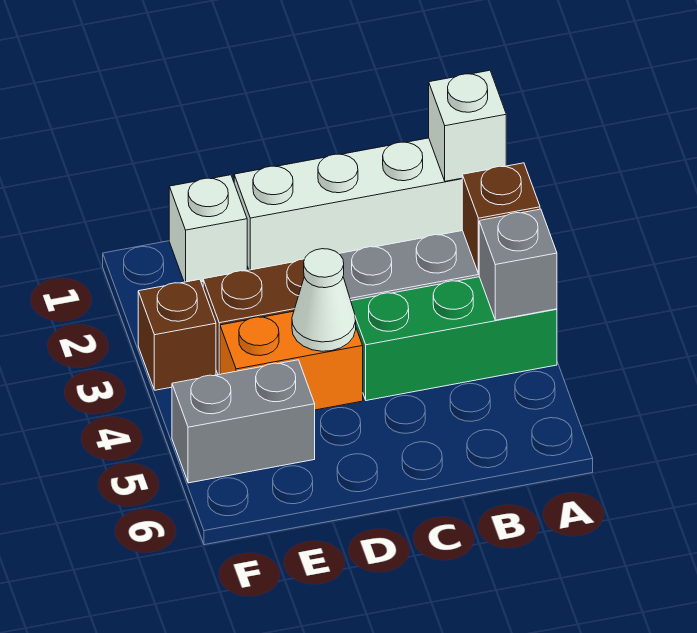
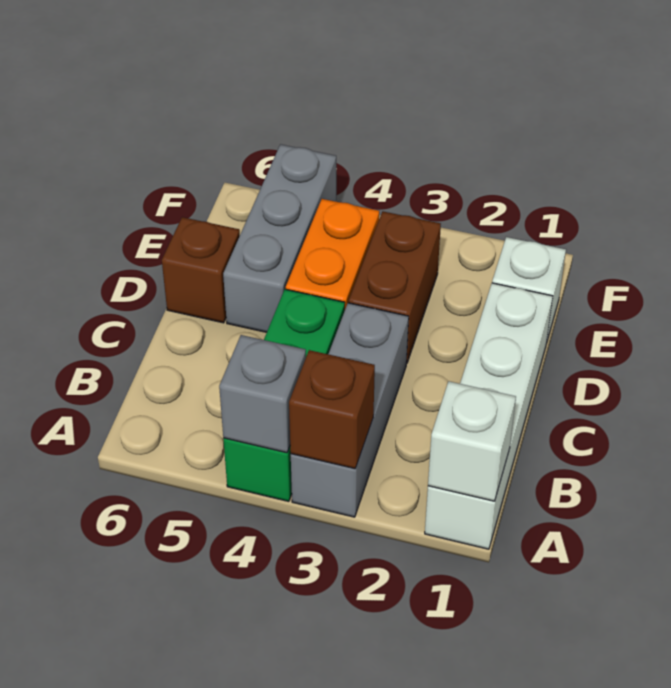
white 1x1 cone [292,249,356,351] -> none
grey 1x2 brick [172,360,315,483] -> grey 1x3 brick [223,144,336,332]
brown 1x1 brick [138,279,216,390] -> brown 1x1 brick moved to [162,217,240,323]

